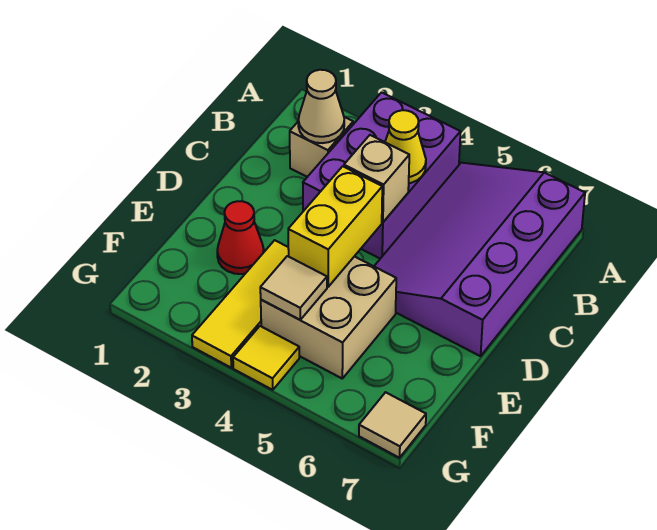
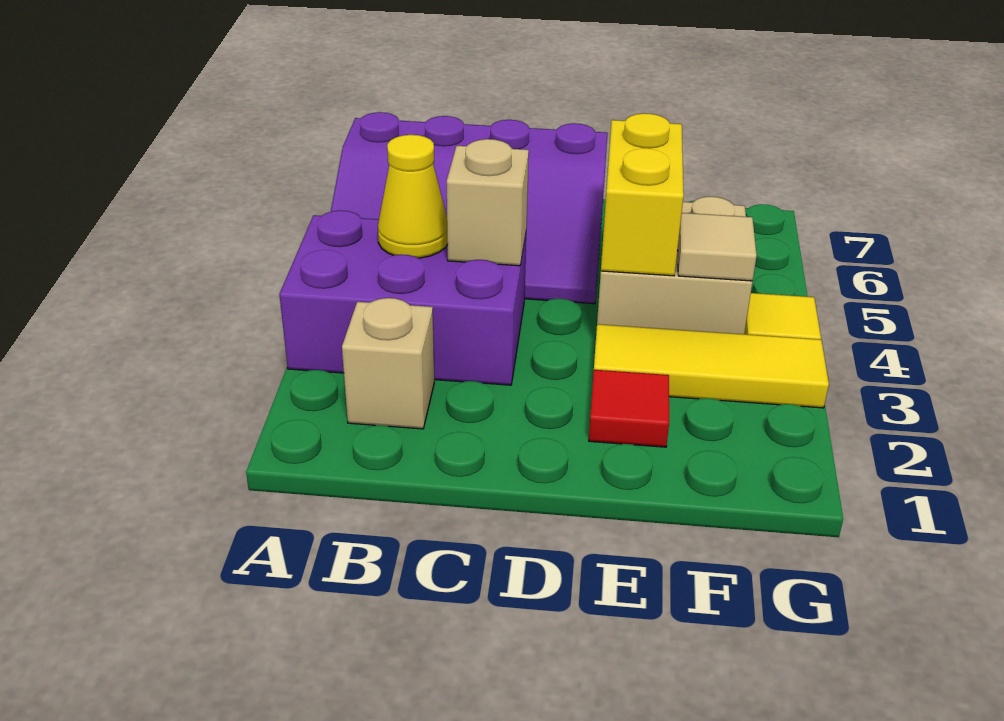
tan 1x1 cone [298,70,344,143] -> none
yellow 1x2 brick [288,166,382,287] -> yellow 1x2 brick turned to [601,113,684,276]
red 1x1 cone [217,201,264,274] -> red 1x1 tile [589,370,669,447]
tan 1x1 tile [359,392,426,458] -> none

